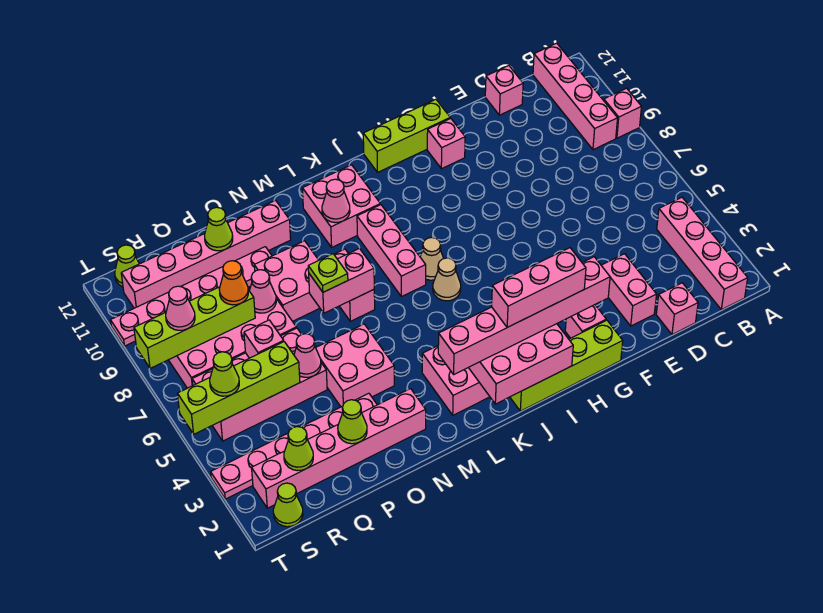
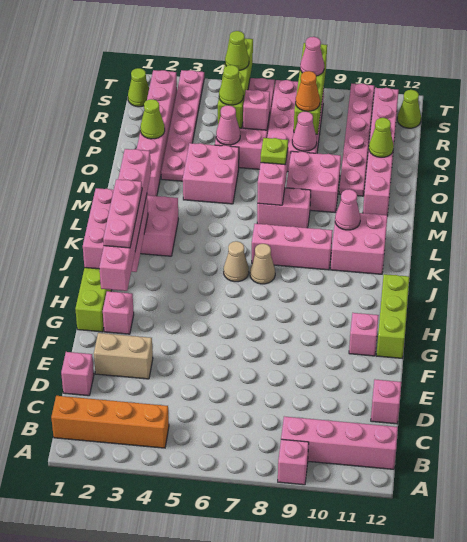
pink 1x4 brick [657,197,748,310] -> orange 1x4 brick [51,396,169,448]
pink 1x2 brick [601,254,657,326] -> tan 1x2 brick [94,333,153,379]
pink 1x3 brick [492,248,586,327] -> pink 1x3 plate [103,179,142,248]
lime 1x1 cone [284,427,313,471] -> lime 1x1 cone moved to [219,65,243,105]

